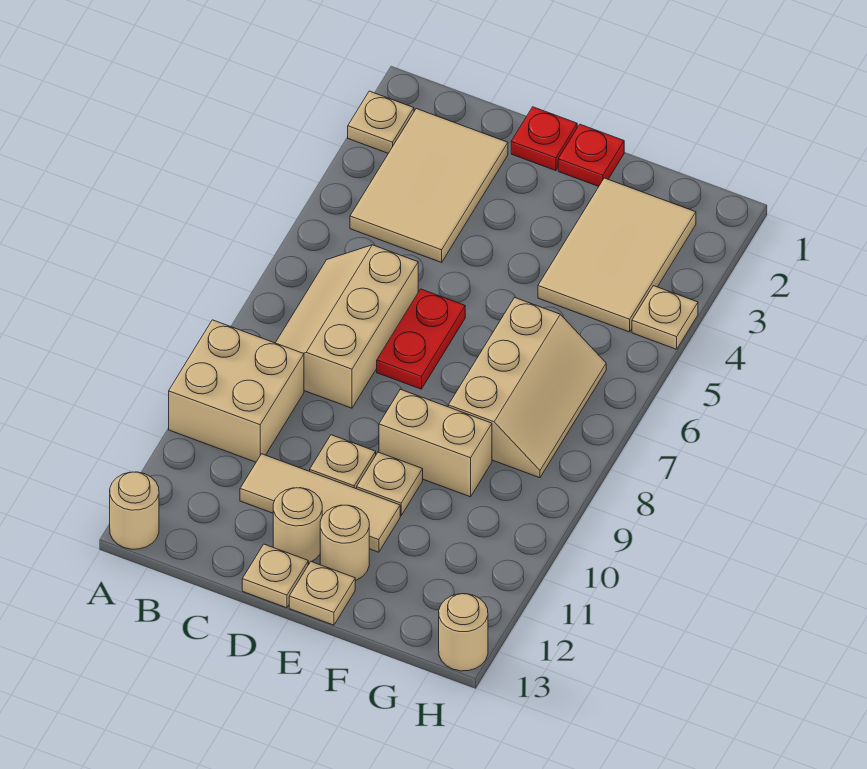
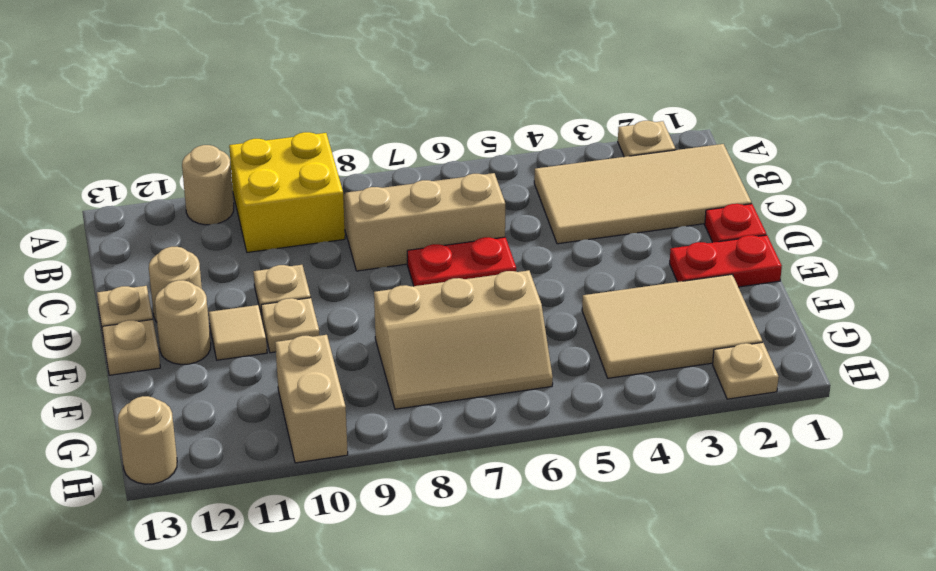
tan 2x2 brick [169,320,304,462] -> yellow 2x2 brick [229,132,345,252]
tan 1x1 round brick [110,472,159,549] -> tan 1x1 round brick moved to [182,145,234,225]
tan 2x3 tile [350,109,508,262] -> tan 2x4 tile [534,144,752,244]
tan 1x3 tile [240,454,400,552] -> tan 1x1 tile [209,305,267,360]
red 1x1 plate [558,124,624,186] -> red 1x2 plate [670,235,782,287]
tan 1x2 brick [379,389,492,497] -> tan 1x2 brick moved to [275,335,348,463]
tan 1x1 plate [632,286,698,349] -> tan 1x1 plate moved to [713,342,779,399]

